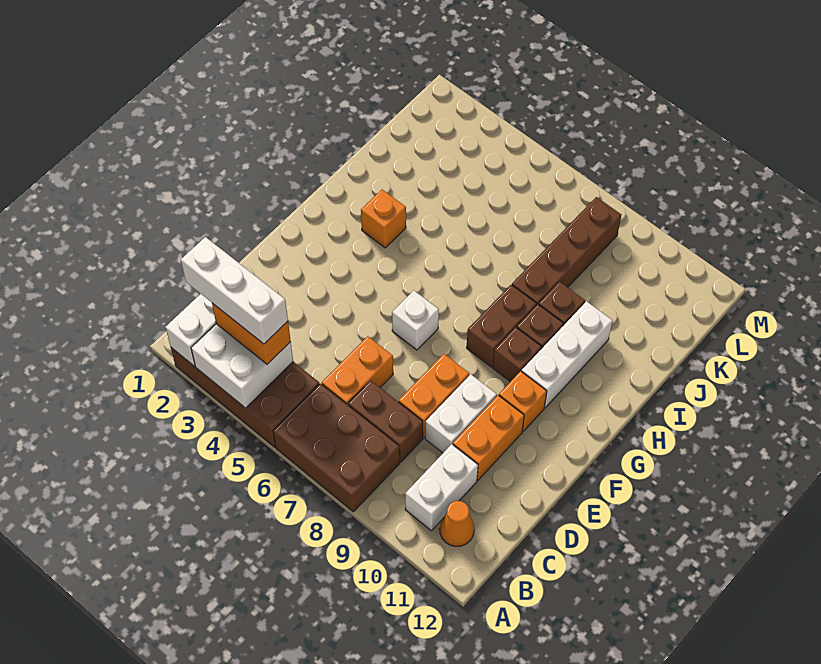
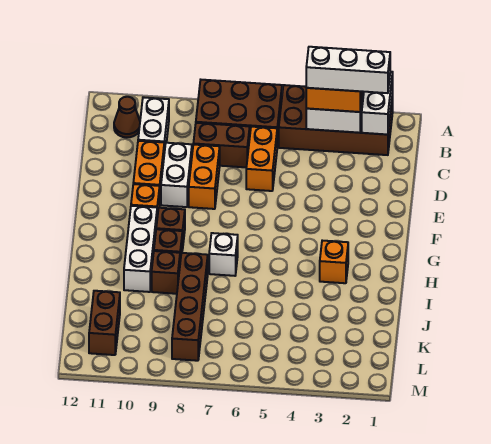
orange 1x1 cone [440,501,474,546] -> brown 1x1 cone [114,97,140,138]
white 1x1 brick [392,291,439,350] -> white 1x1 brick moved to [209,233,238,276]
brown 1x2 brick [467,285,536,367] -> brown 1x2 brick moved to [89,291,120,355]

